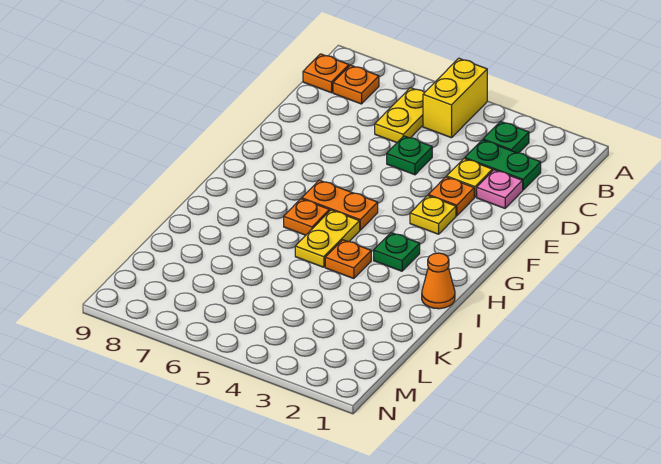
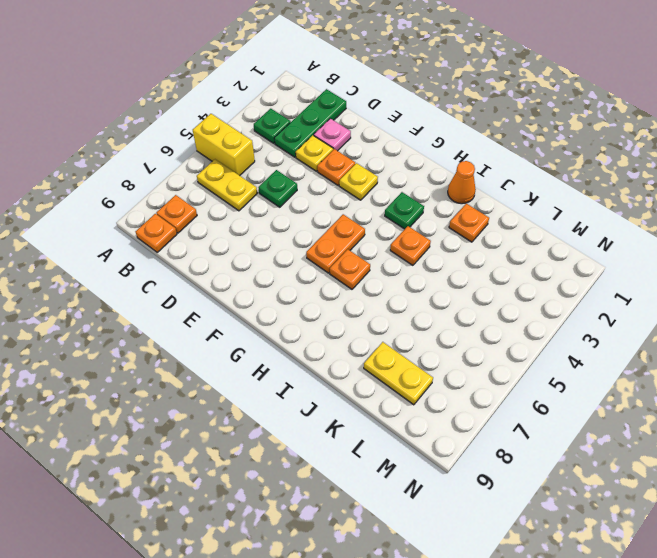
green 1x2 plate [465,140,541,190] -> green 1x3 plate [274,89,346,157]
yellow 1x2 plate [295,210,360,267] -> yellow 1x2 plate moved to [364,342,433,405]
none -> orange 1x1 plate [449,203,489,242]

